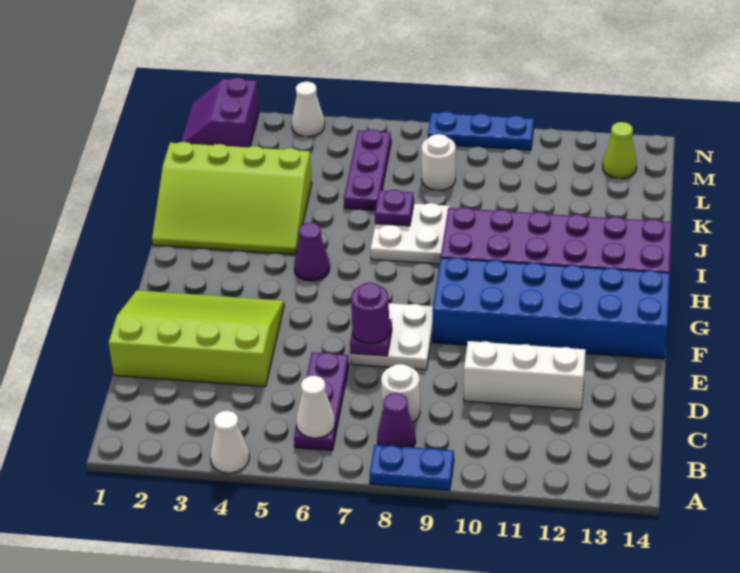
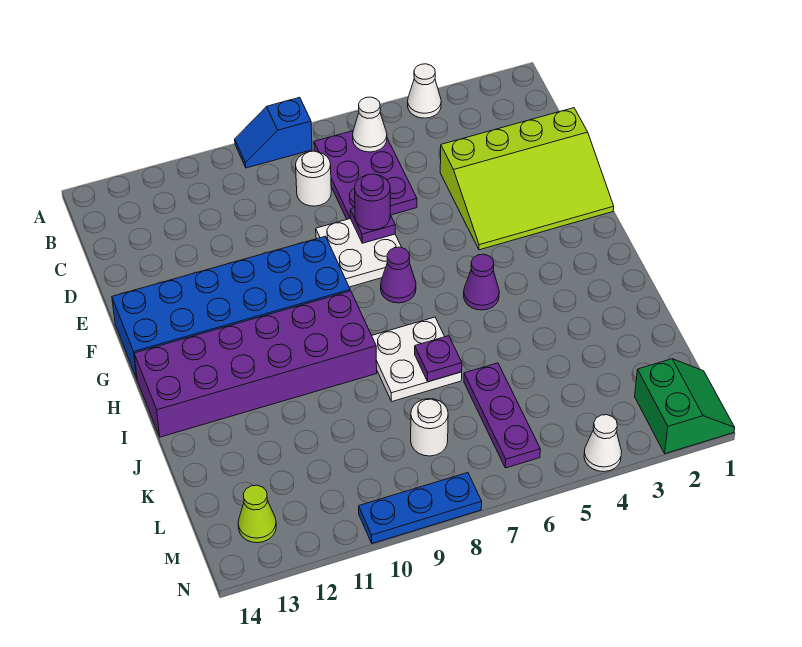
blue 1x2 plate [369,445,454,490] -> blue 1x2 slope [235,97,312,168]
purple 1x3 plate [294,352,349,451] -> purple 2x3 plate [314,131,417,219]
purple 1x1 cone [377,393,416,447] -> purple 1x1 cone moved to [381,247,416,303]
white 1x3 brick [464,341,586,410] -> none
lime 3x4 slope [152,142,312,254] -> none
purple 2x2 slope [181,78,259,147] -> green 2x2 slope [635,359,735,454]

